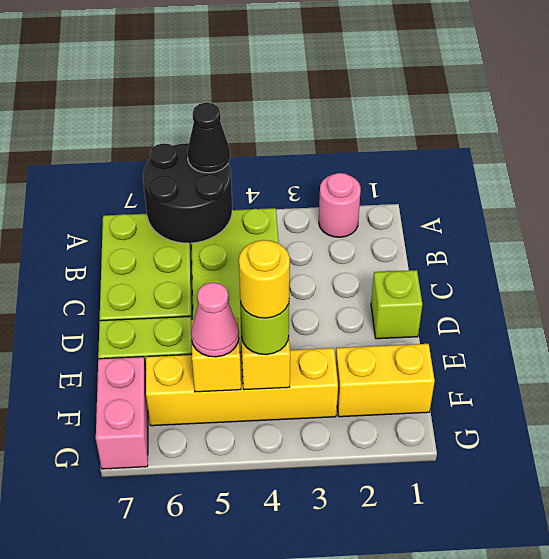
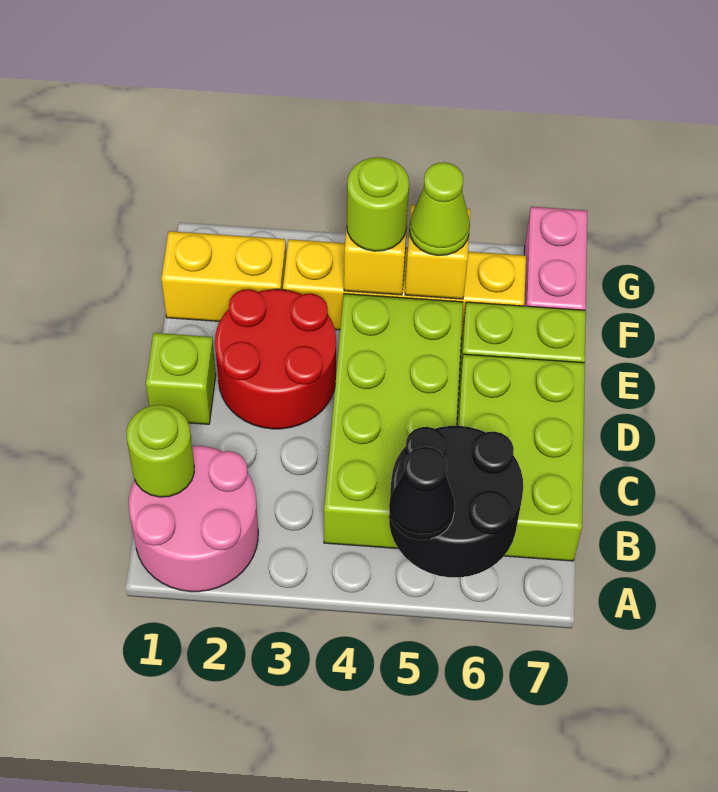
pink 1x1 round brick [319,173,361,237] -> pink 2x2 round brick [129,446,258,592]
none -> lime 1x1 round brick [126,405,194,497]
none -> red 2x2 round brick [215,289,336,429]
yellow 1x1 round brick [239,240,290,318] -> none
pink 1x1 cone [191,282,239,357] -> lime 1x1 cone [409,162,470,255]

